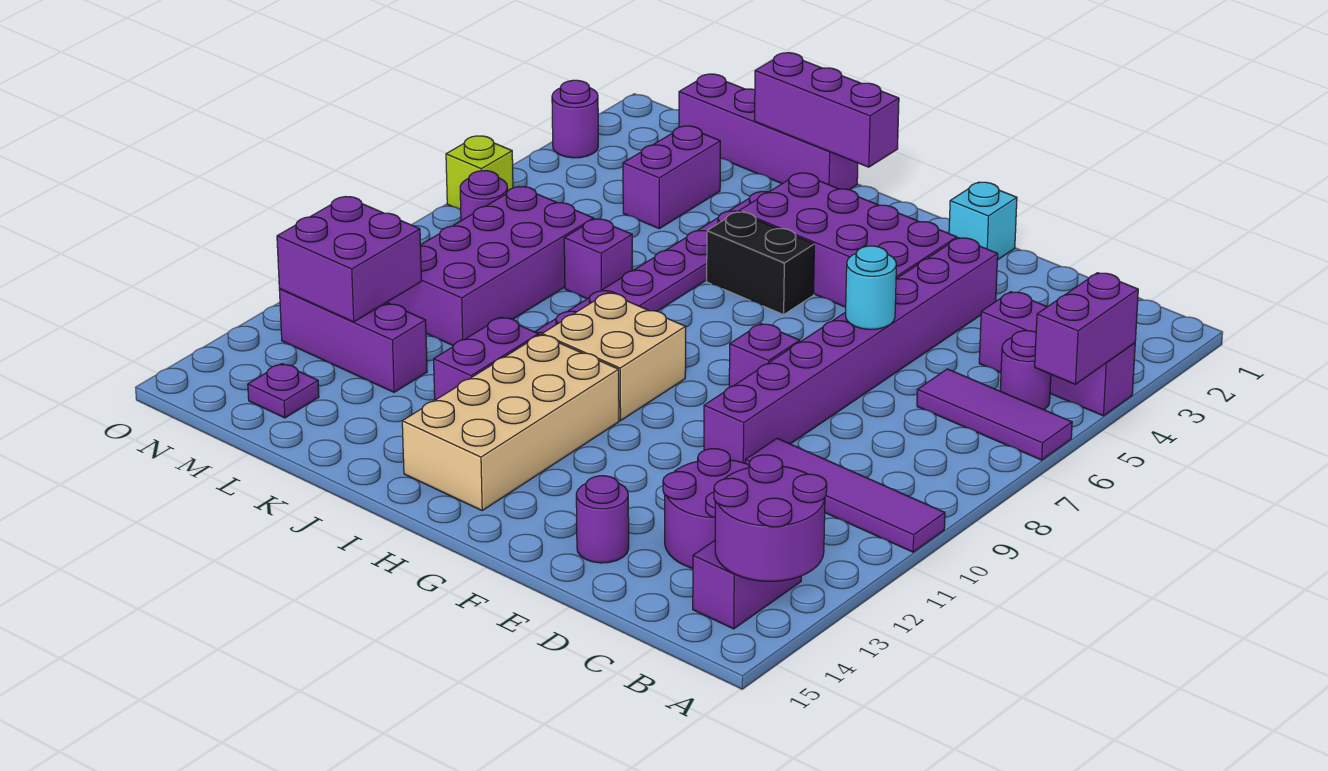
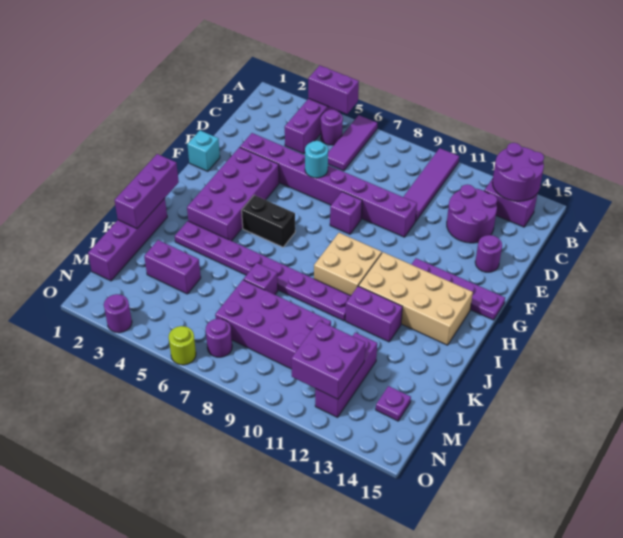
none -> purple 1x4 plate [411,258,505,320]
black 1x2 brick [707,212,814,315] -> black 1x2 brick turned to [242,195,295,247]
lime 1x1 brick [446,136,513,210] -> lime 1x1 round brick [169,326,196,365]

